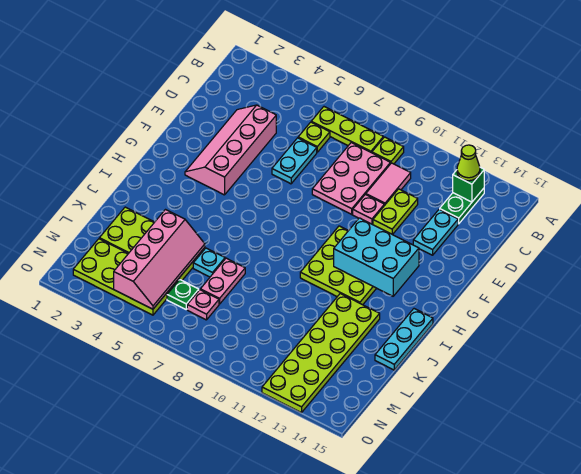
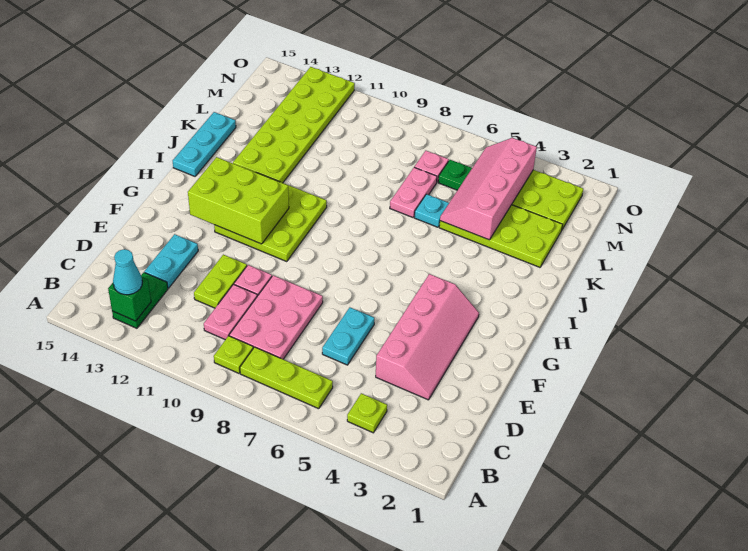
lime 1x1 cone [457,145,480,181] -> cyan 1x1 cone [113,249,142,295]
lime 1x1 plate [298,122,330,152] -> lime 1x1 plate moved to [347,393,387,433]
pink 1x2 tile [366,163,411,206] -> pink 1x2 plate [204,284,257,340]
cyan 2x3 brick [334,218,419,296] -> lime 2x3 brick [188,157,289,244]

